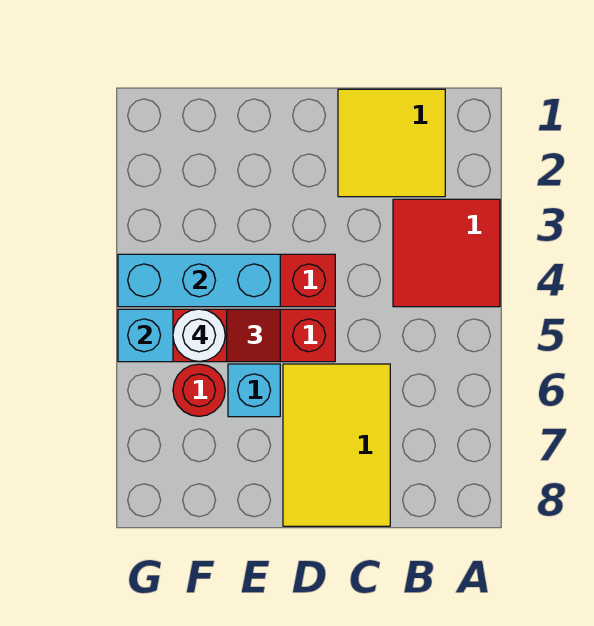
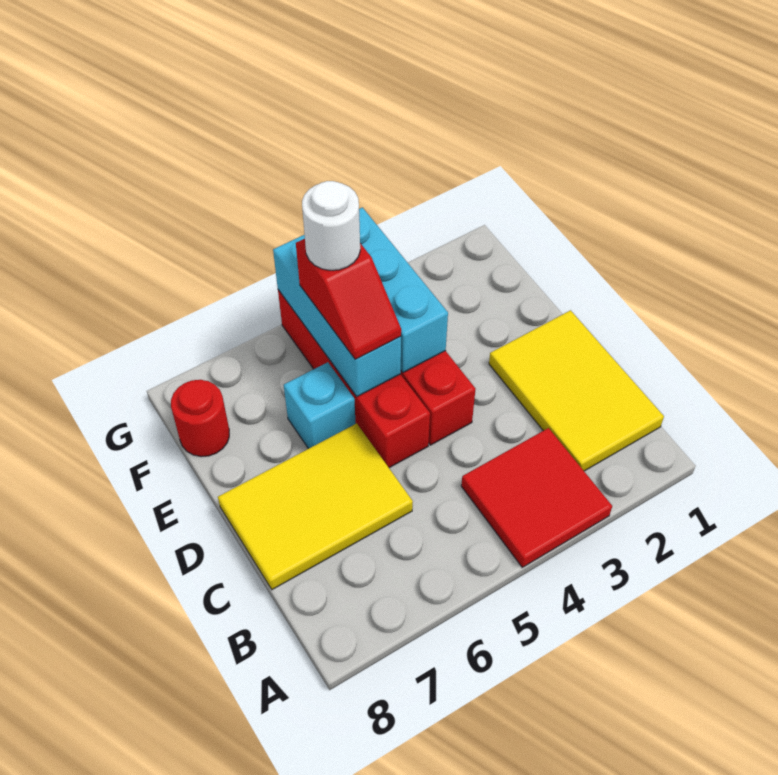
yellow 2x2 tile [338,89,445,197] -> yellow 2x3 tile [489,310,664,471]
red 1x1 round brick [173,364,225,416] -> red 1x1 round brick moved to [171,380,229,457]

